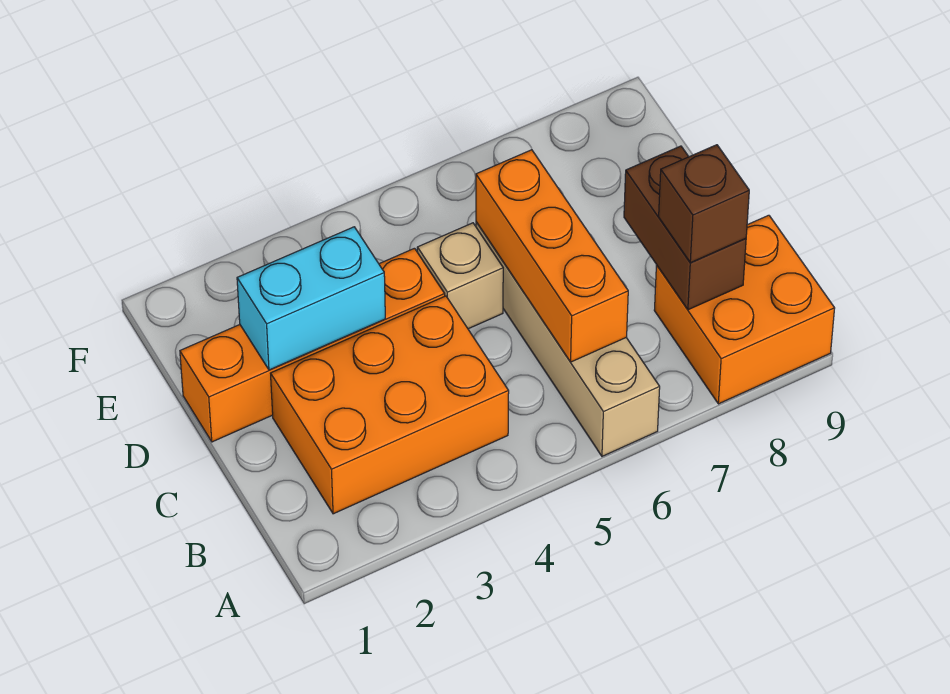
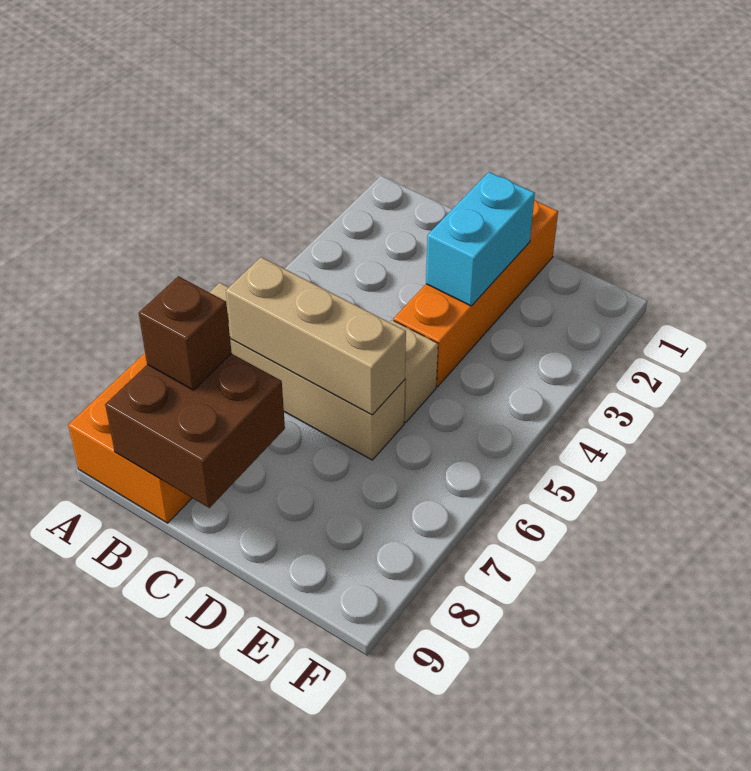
orange 2x3 brick [271,296,509,514] -> none
orange 1x3 brick [476,150,628,362] -> tan 1x3 brick [226,257,406,415]
brown 1x2 brick [624,146,746,310] -> brown 2x2 brick [105,354,285,508]

